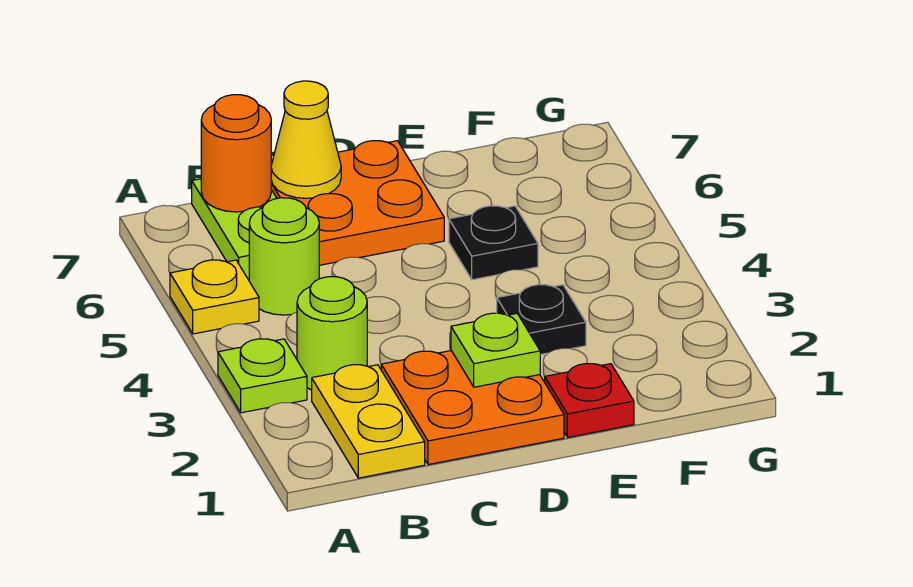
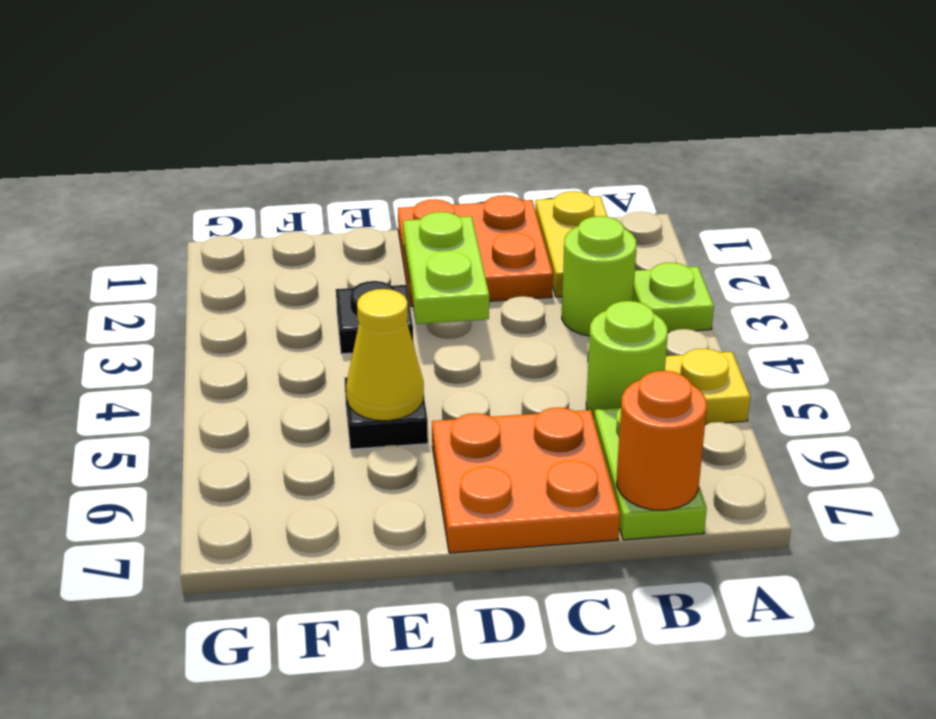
yellow 1x1 cone [271,81,341,198] -> yellow 1x1 cone moved to [346,289,424,421]
lime 1x1 plate [451,313,540,387] -> lime 1x2 plate [403,212,489,324]
red 1x1 plate [545,364,634,437] -> none

